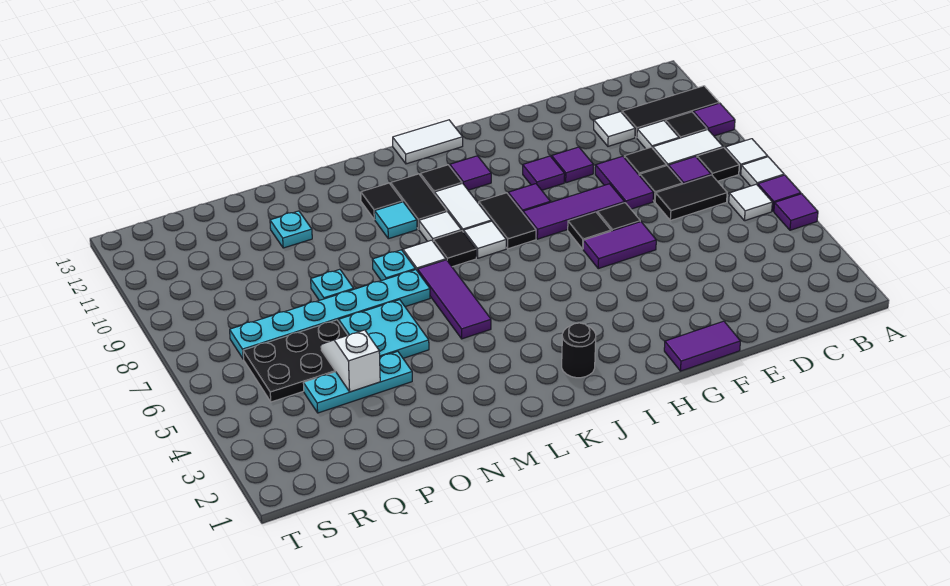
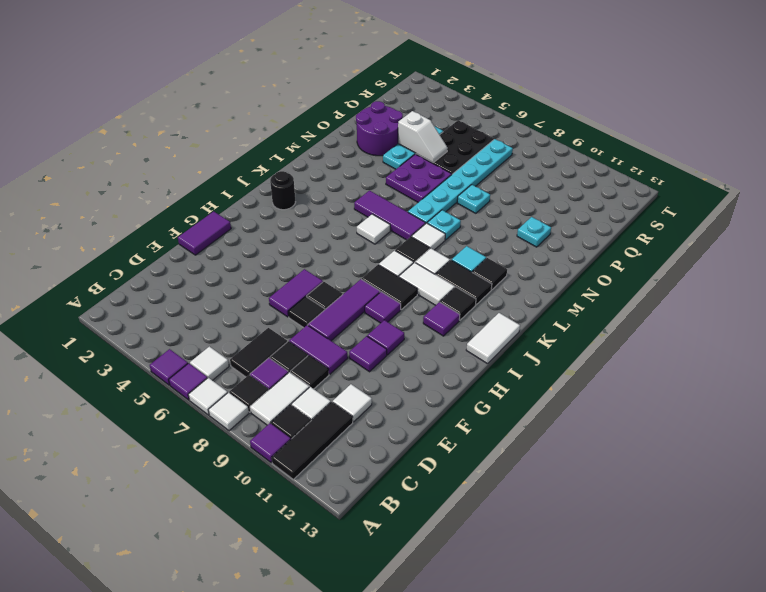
none -> white 1x1 tile [357,214,390,244]
cyan 2x2 plate [339,300,429,358] -> purple 2x2 plate [386,154,452,202]
none -> purple 2x2 round brick [356,101,403,156]

